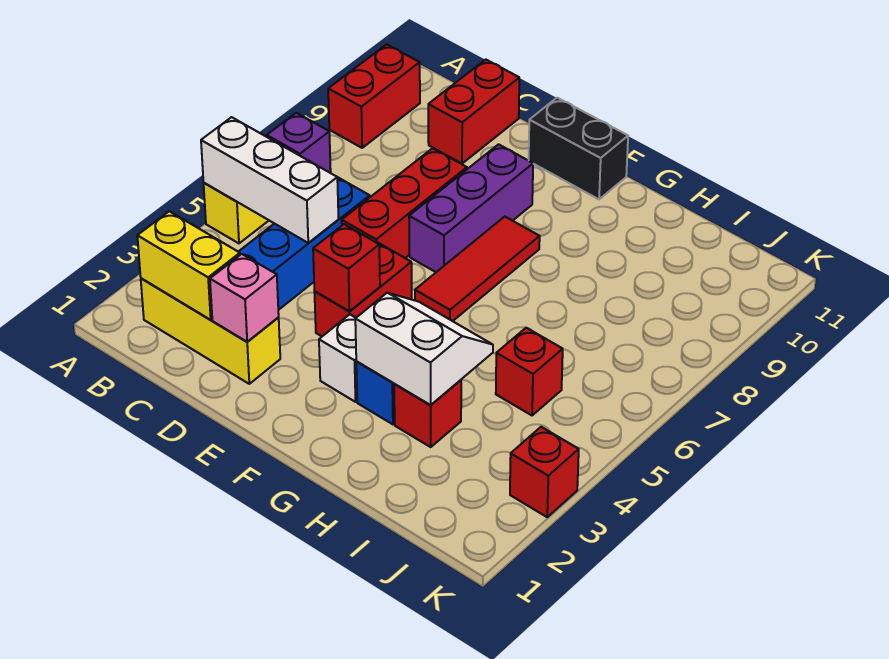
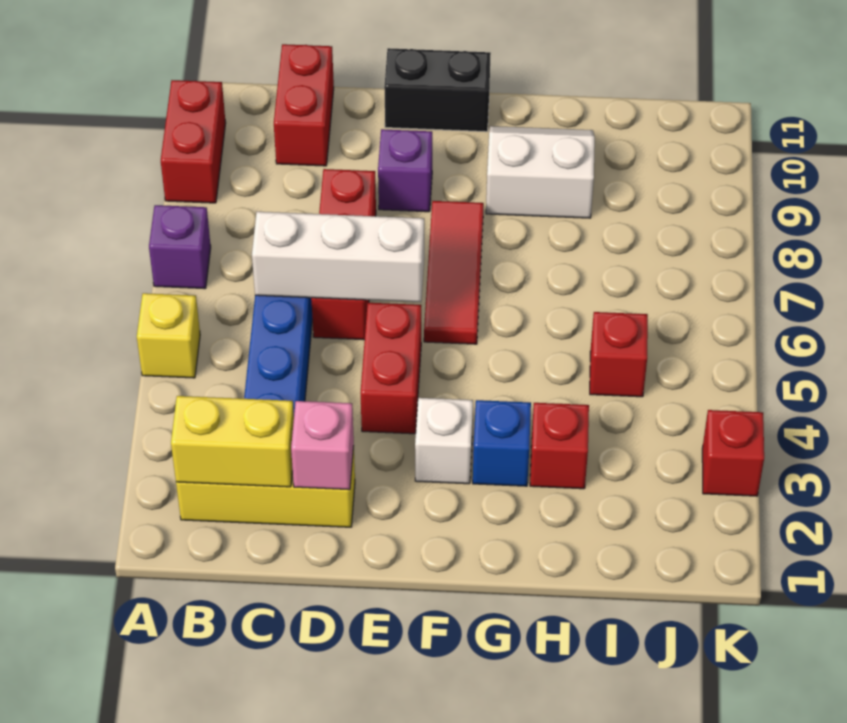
white 1x3 brick [201,117,338,243] -> white 1x3 brick moved to [252,212,424,302]
red 1x1 brick [313,224,380,311] -> none
purple 1x3 brick [409,144,533,272] -> purple 1x1 brick [378,129,432,212]
white 2x2 slope [355,293,493,405] -> white 2x2 slope moved to [486,126,595,218]

